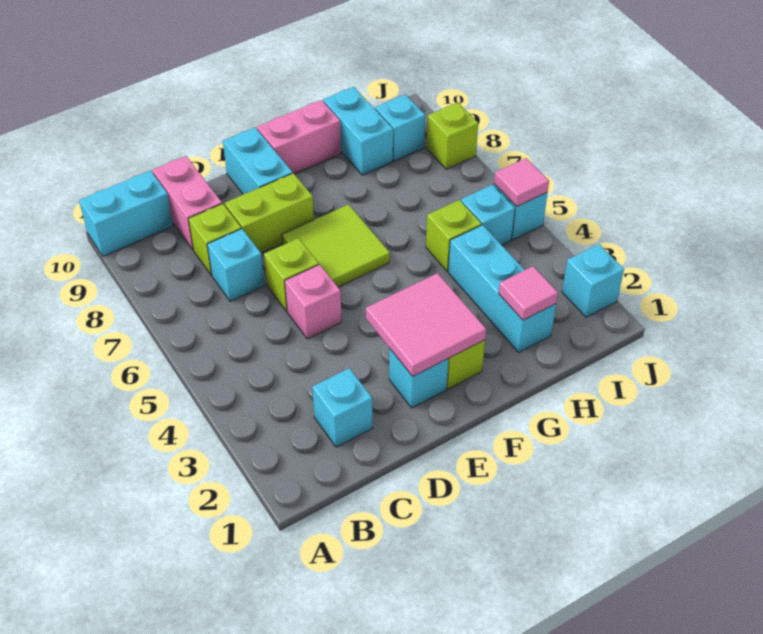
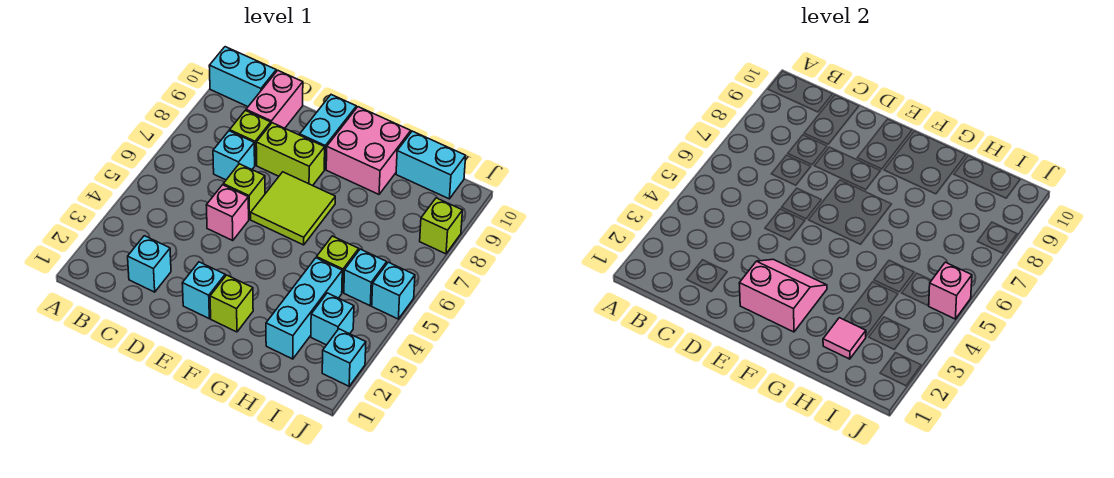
pink 2x2 tile [366,273,486,376] -> pink 2x2 slope [739,259,827,332]
pink 1x2 brick [257,100,341,174] -> pink 2x2 brick [326,107,411,194]
cyan 1x2 brick [323,87,393,175] -> cyan 1x2 brick turned to [396,131,466,199]
cyan 1x1 brick [375,95,425,161] -> cyan 1x1 brick moved to [311,293,354,345]
pink 1x1 tile [494,158,549,207] -> pink 1x1 brick [929,262,972,319]

